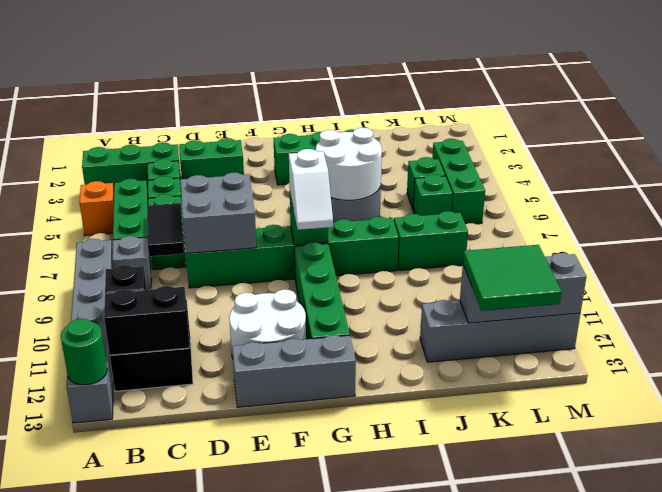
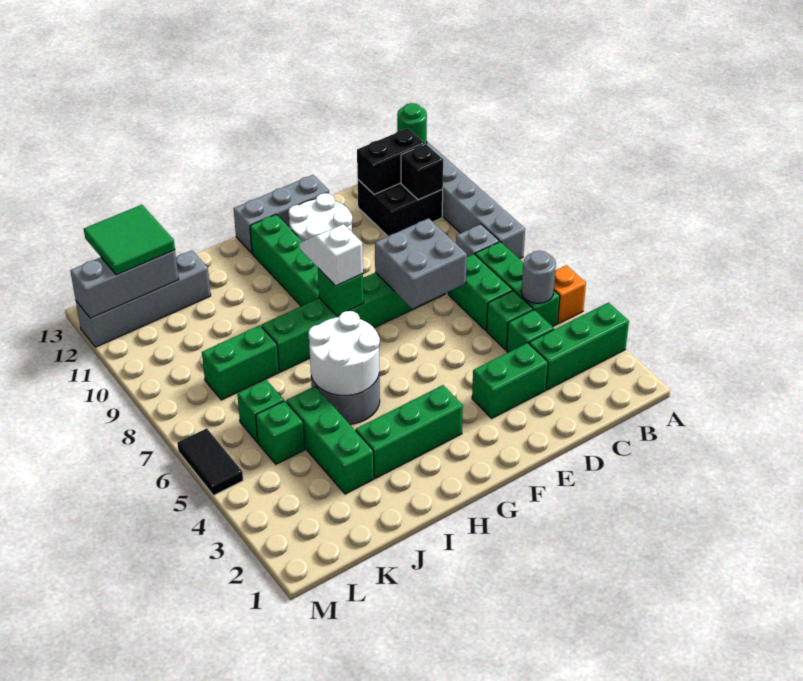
none -> grey 1x1 round brick [521,251,556,303]
black 1x2 tile [147,203,184,256] -> black 1x2 tile moved to [177,428,243,495]
green 1x3 brick [432,139,485,224] -> green 1x3 brick moved to [286,386,374,494]

